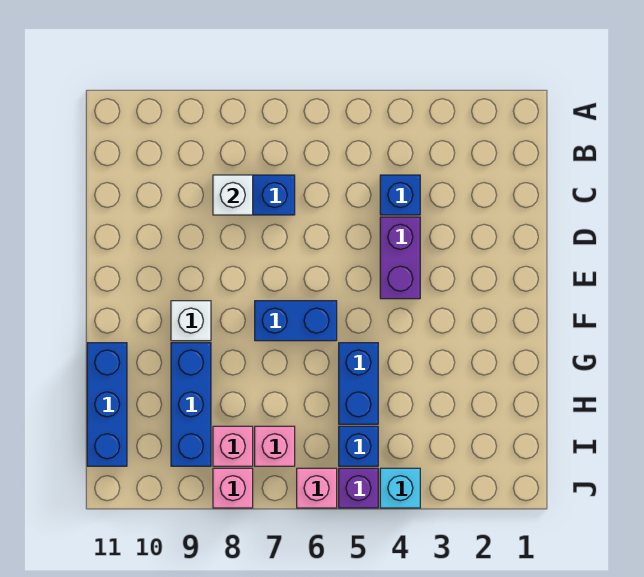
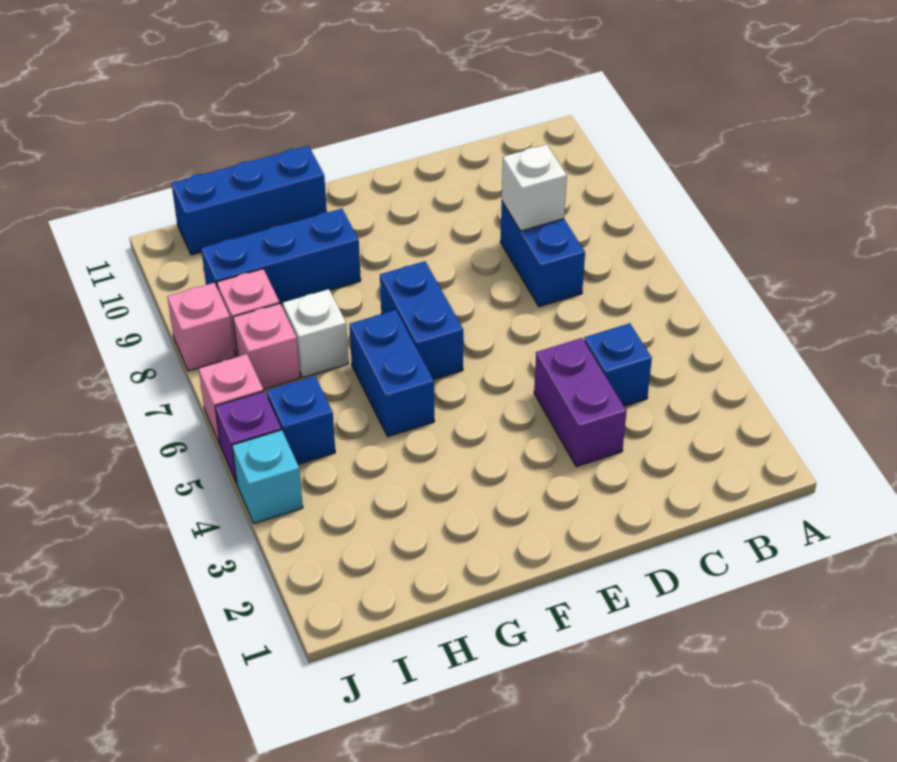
purple 1x2 brick [380,217,420,299] -> purple 1x2 brick turned to [534,338,627,467]
white 1x1 brick [171,301,211,341] -> white 1x1 brick moved to [283,289,349,378]
blue 1x2 brick [339,343,378,424] -> blue 1x2 brick turned to [350,310,434,436]

